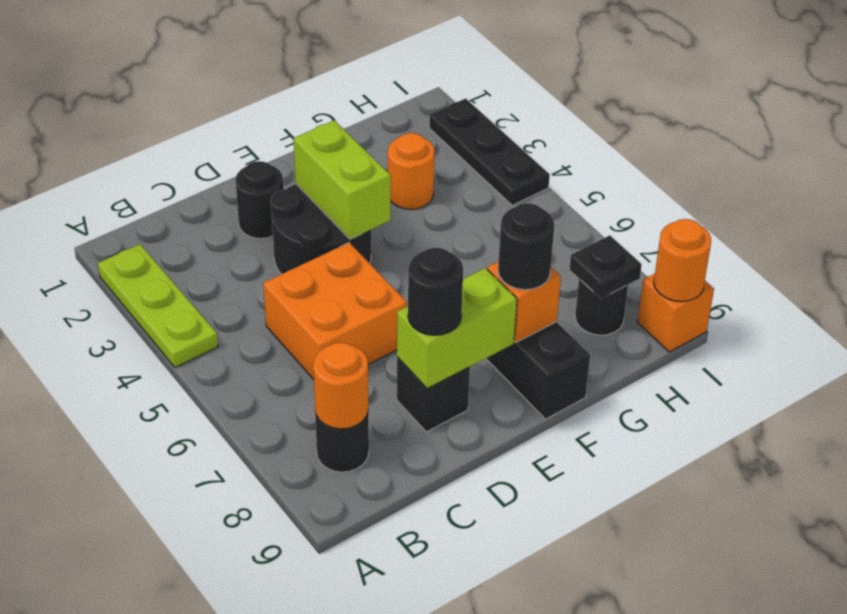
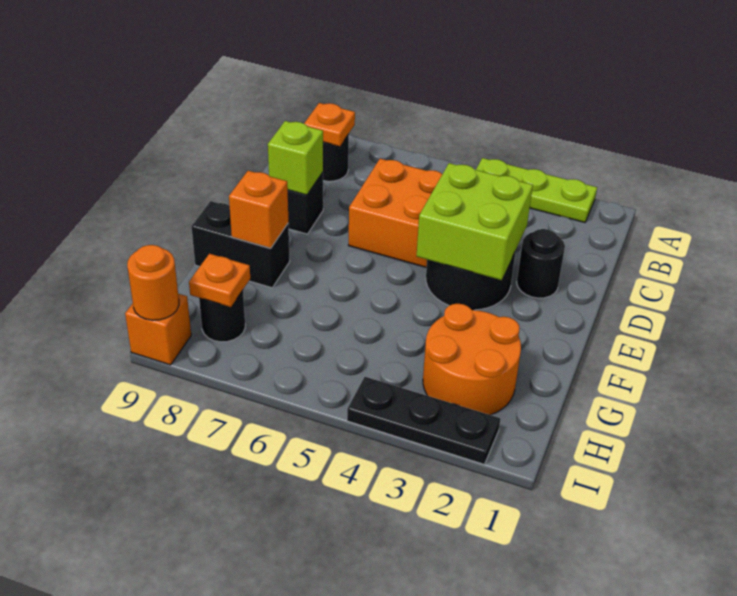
orange 1x1 round brick [313,343,369,429] -> orange 1x1 plate [304,103,355,146]
lime 1x2 brick [397,268,517,388] -> lime 1x1 brick [268,121,323,195]
black 1x1 round brick [408,248,463,335] -> none
lime 1x2 brick [294,120,391,239] -> lime 2x2 brick [417,163,533,280]
black 1x1 round brick [498,203,554,290] -> none
orange 1x1 round brick [388,133,435,209] -> orange 2x2 round brick [423,304,521,415]
black 1x1 plate [570,235,642,298] -> orange 1x1 plate [189,254,250,307]

